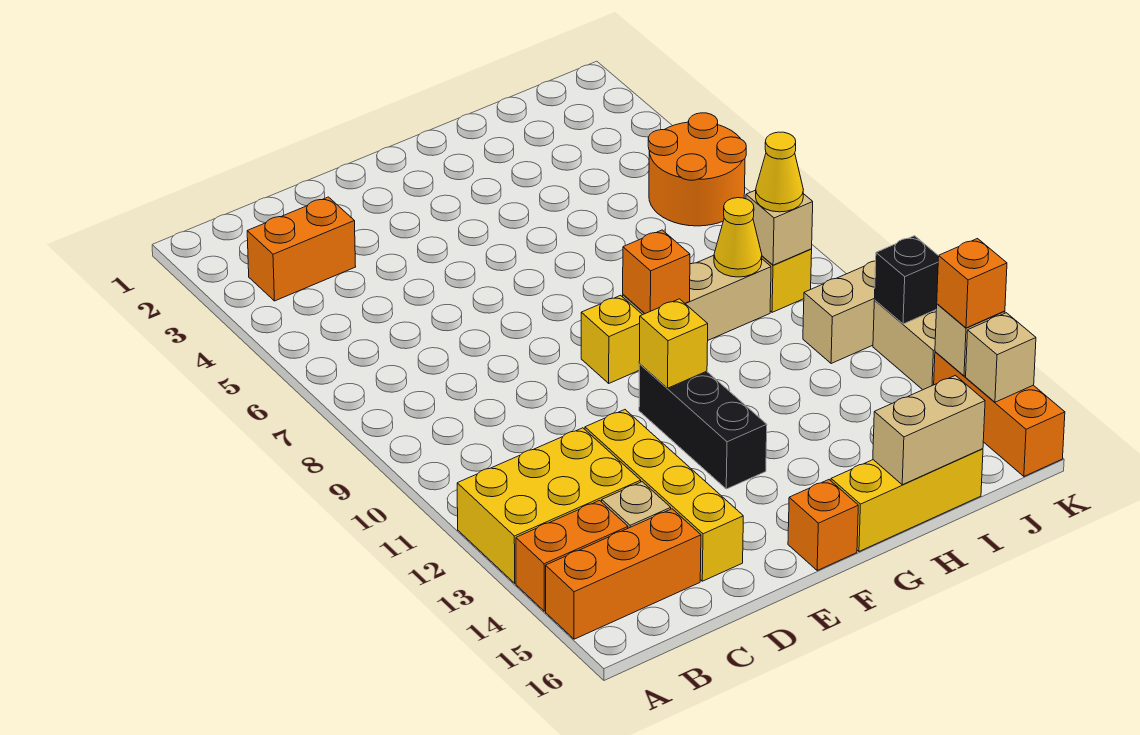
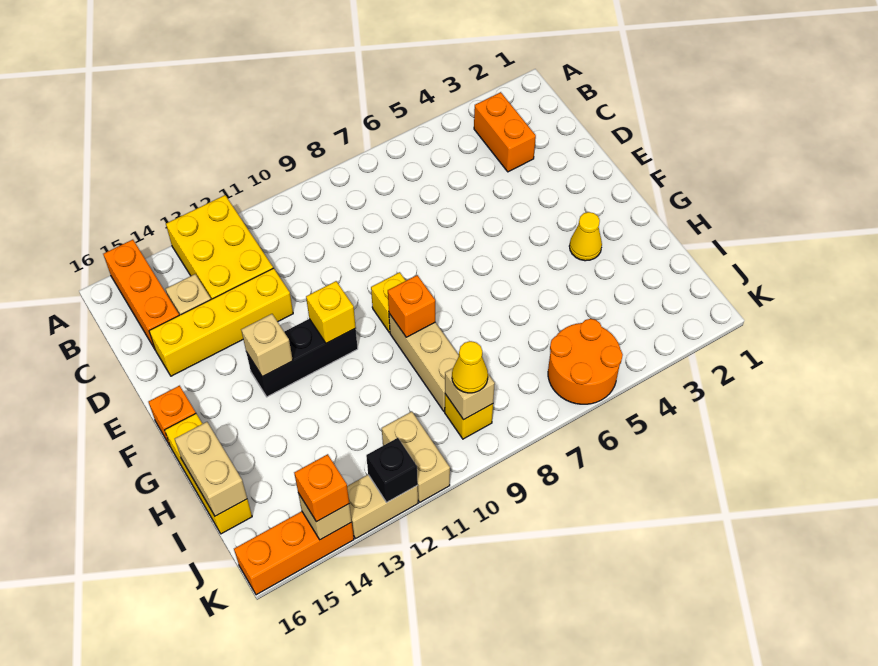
orange 1x2 brick [516,501,628,611] -> none
yellow 1x1 cone [714,198,762,277] -> yellow 1x1 cone moved to [569,212,602,261]
tan 1x1 brick [966,313,1036,402] -> tan 1x1 brick moved to [241,314,293,377]

